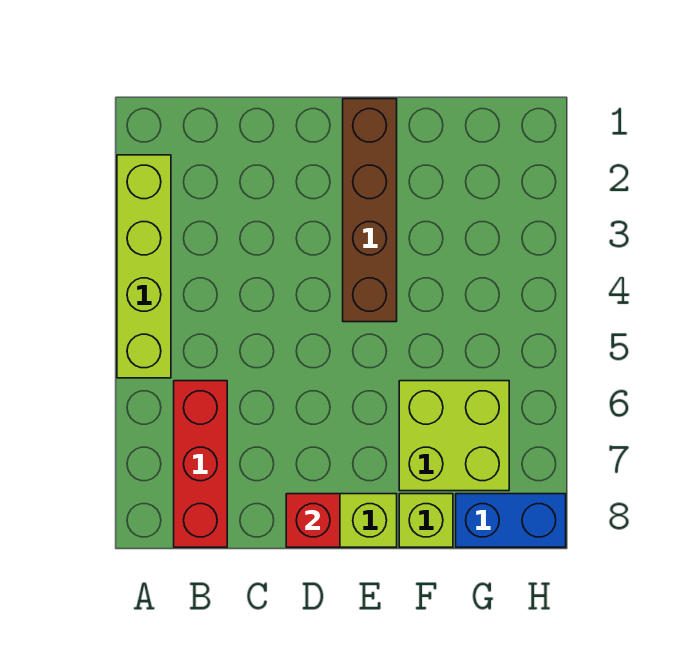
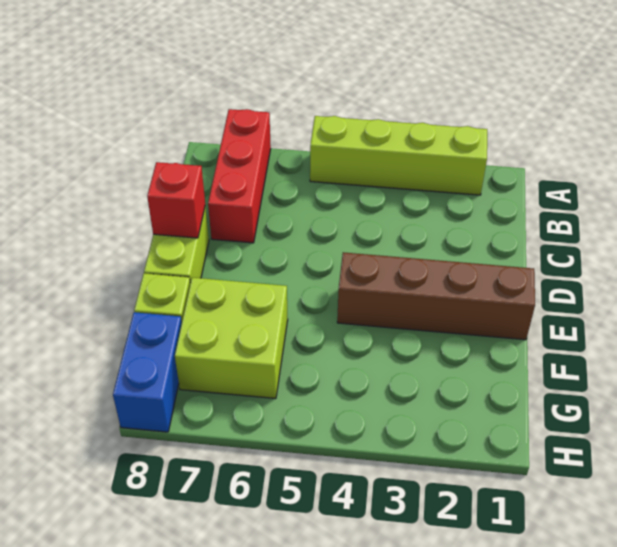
red 1x3 brick [174,381,227,547] -> red 1x3 brick turned to [208,109,271,243]

